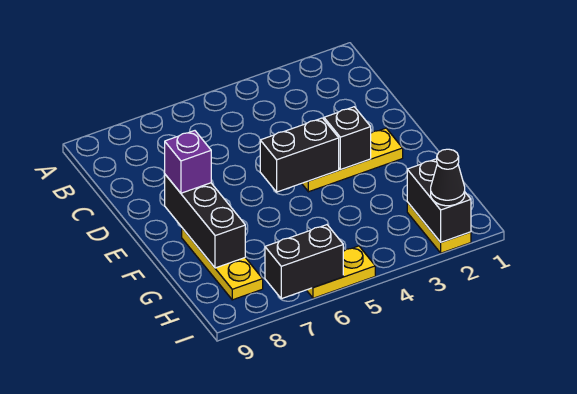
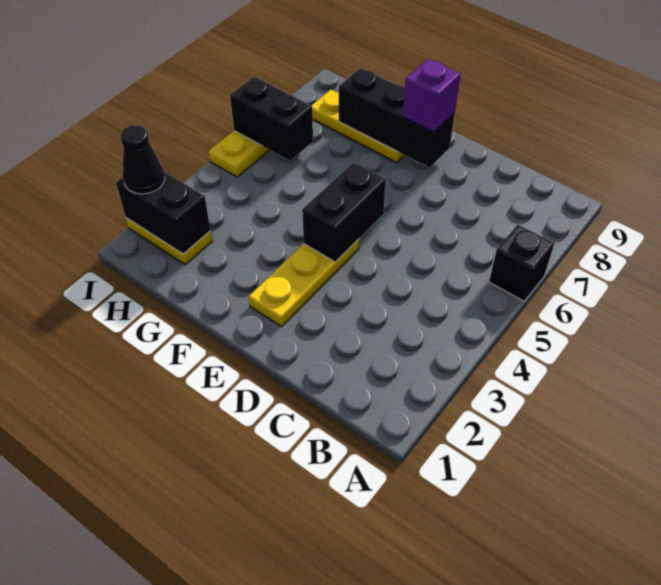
black 1x1 brick [324,107,371,170] -> black 1x1 brick moved to [489,225,554,301]
black 1x2 brick [265,225,343,299] -> black 1x2 brick turned to [230,77,313,161]

